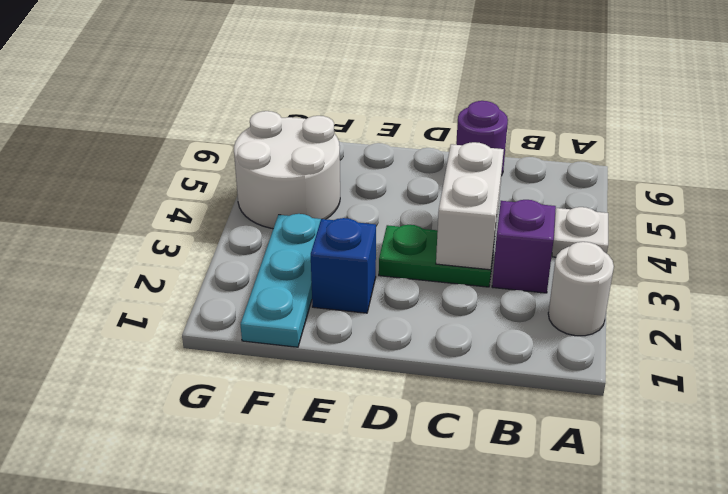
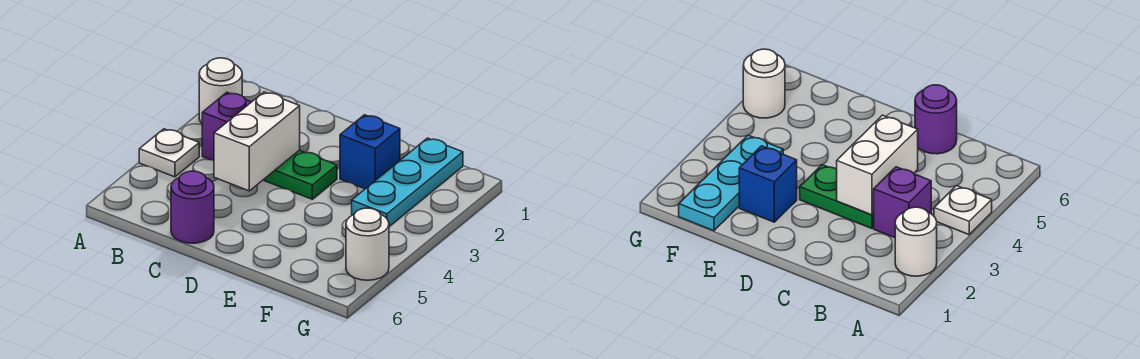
white 2x2 round brick [234,111,340,229] -> white 1x1 round brick [346,208,389,280]

